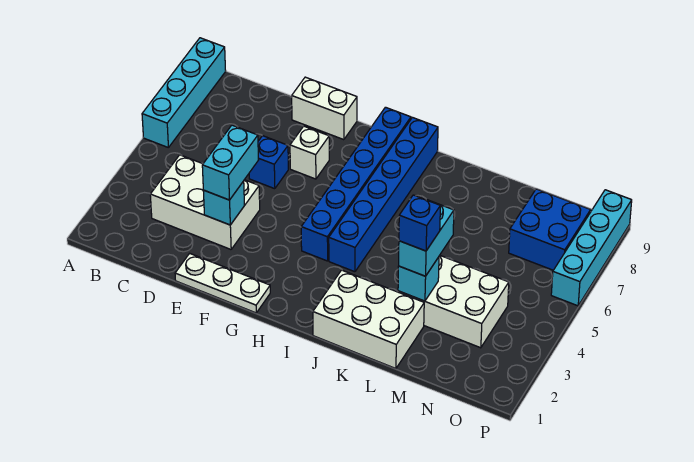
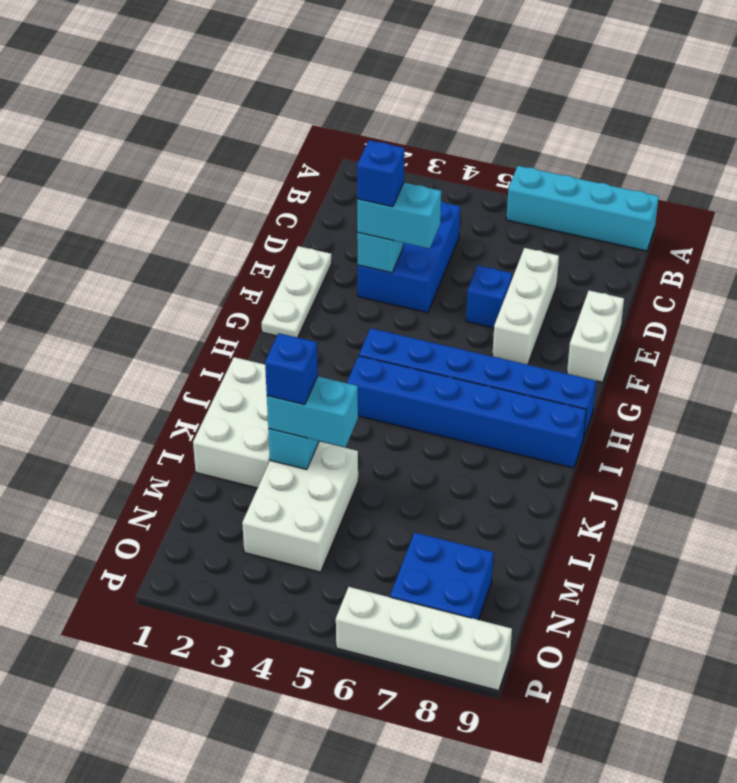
white 2x3 brick [150,155,260,249] -> blue 2x3 brick [358,201,460,313]
none -> blue 1x1 brick [357,140,404,207]
white 1x1 brick [290,126,329,179] -> white 1x3 brick [492,248,559,365]
cyan 1x4 brick [551,190,632,306] -> white 1x4 brick [336,587,512,691]

